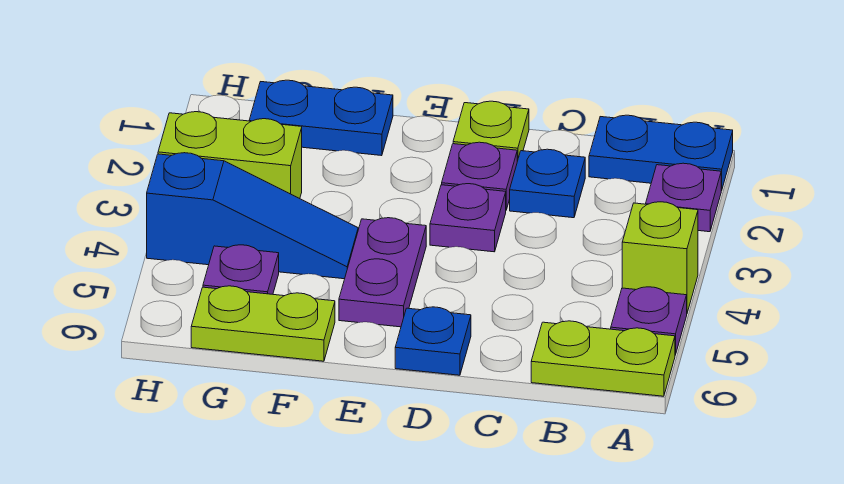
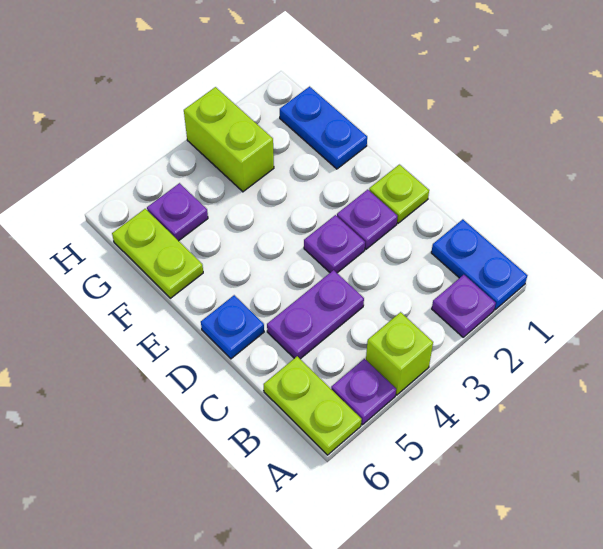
blue 1x1 plate [510,149,585,218] -> none
purple 1x2 plate [339,218,426,327] -> purple 1x2 plate moved to [267,270,364,359]
blue 1x3 slope [147,153,358,279] -> none

